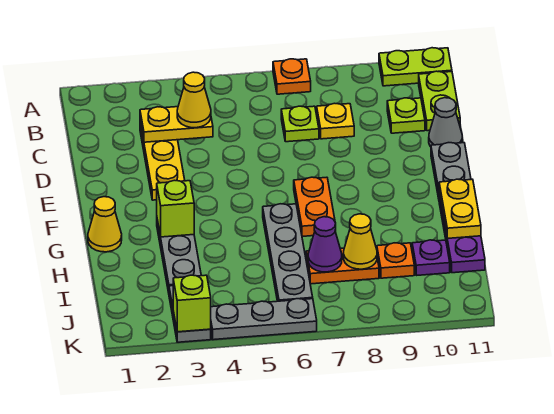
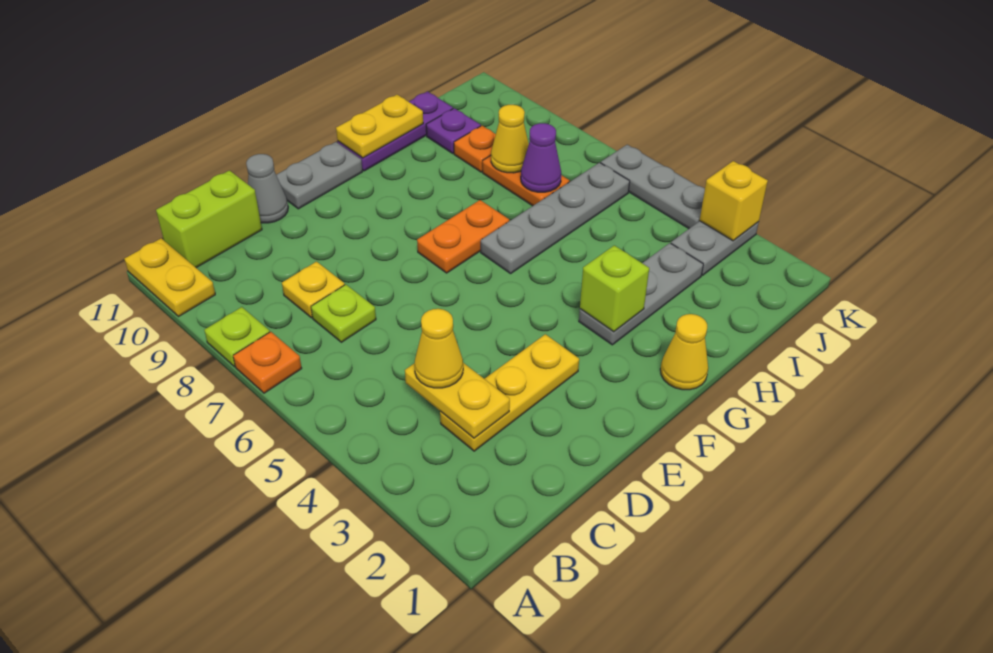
lime 1x2 plate [379,48,452,86] -> yellow 1x2 plate [124,238,215,316]
lime 1x2 plate [419,71,460,131] -> lime 1x2 brick [156,170,262,268]
lime 1x1 plate [387,98,425,133] -> lime 1x1 plate moved to [204,307,270,367]
lime 1x1 brick [173,275,211,332] -> yellow 1x1 brick [700,161,768,241]

